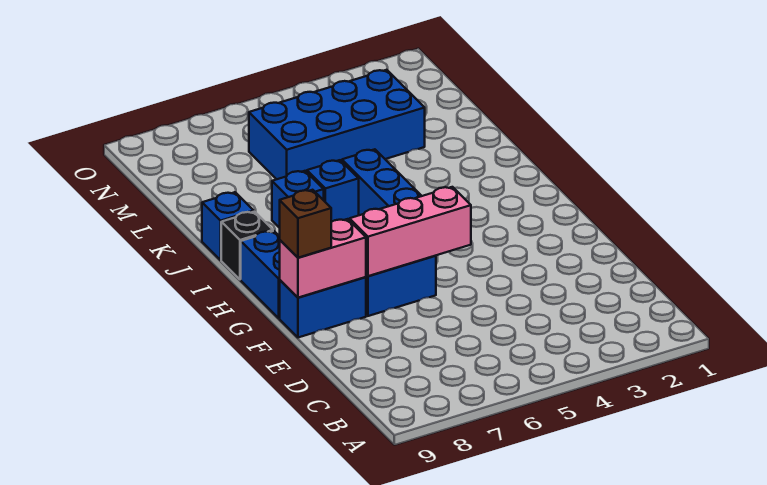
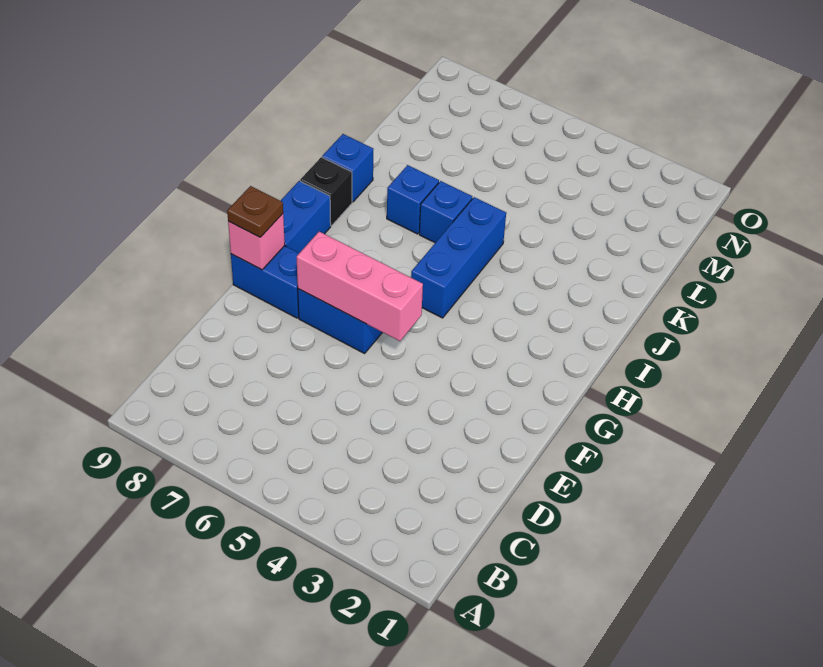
pink 1x2 brick [280,219,366,298] -> pink 1x1 brick [228,214,285,270]
brown 1x1 brick [280,190,331,258] -> brown 1x1 plate [227,186,283,237]
blue 2x4 brick [249,70,425,179] -> none

